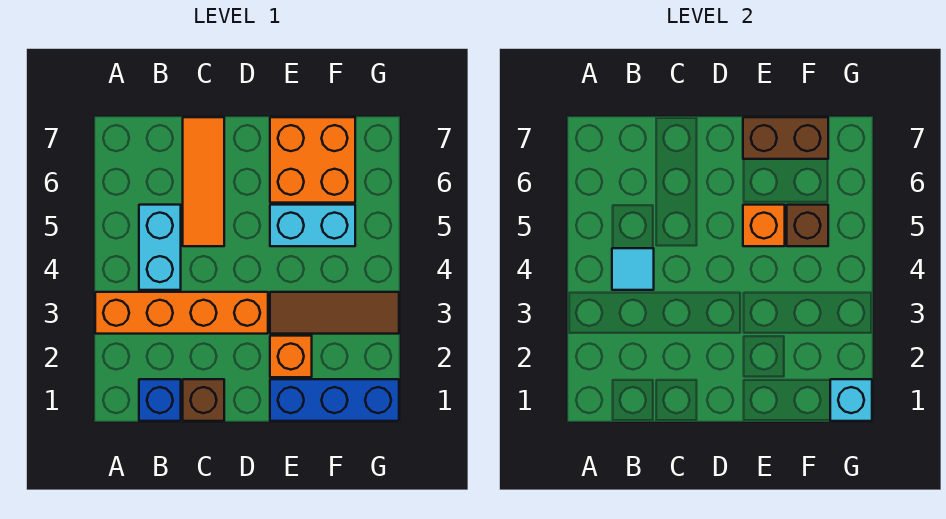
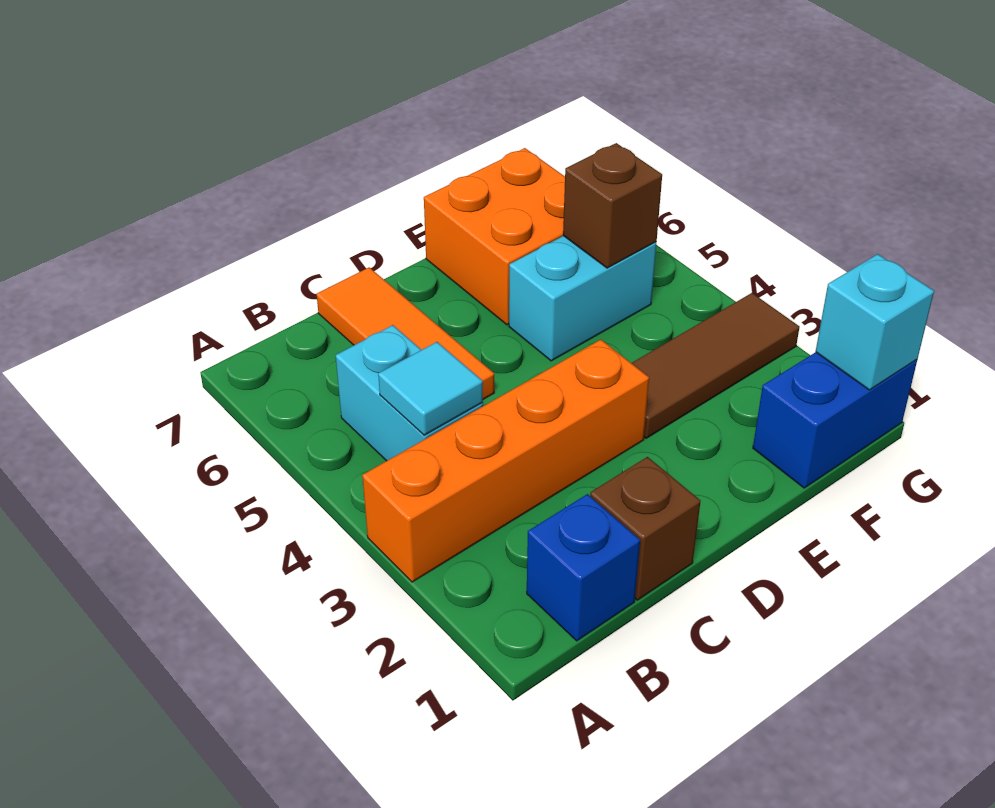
blue 1x3 brick [270,379,399,421] -> blue 1x2 brick [753,352,917,488]
orange 1x1 brick [270,336,312,377] -> none
orange 1x1 brick [743,205,785,246] -> none
brown 1x2 brick [743,117,828,159] -> none

